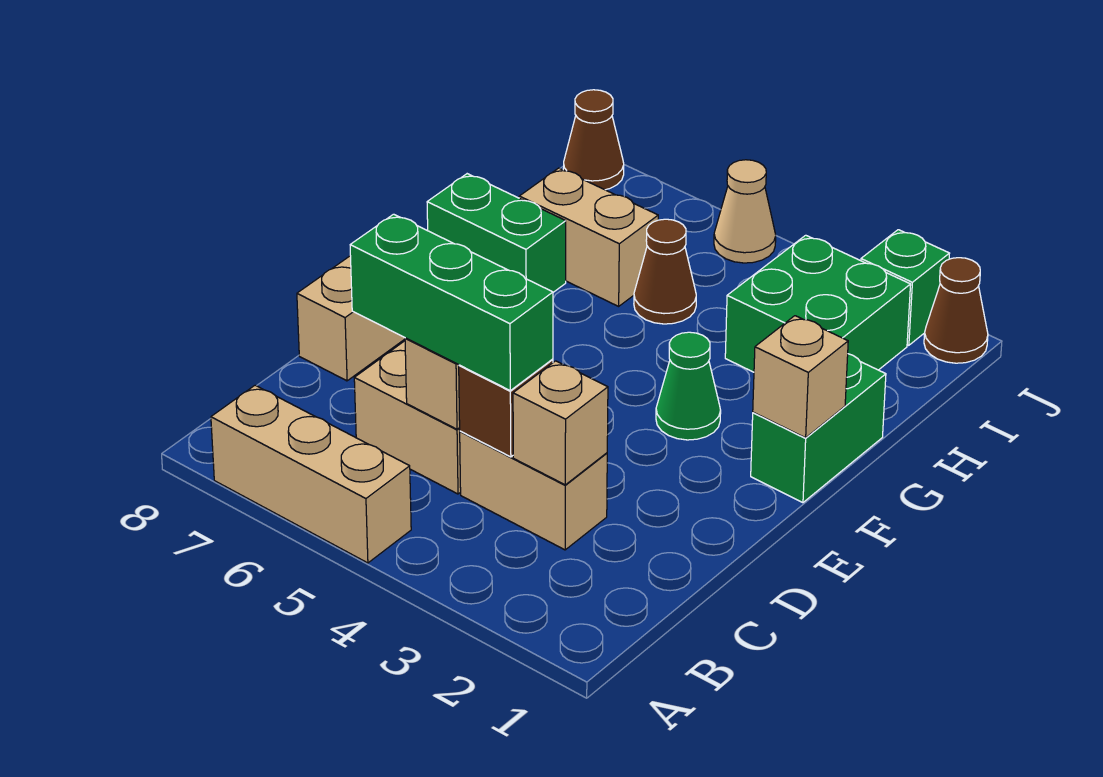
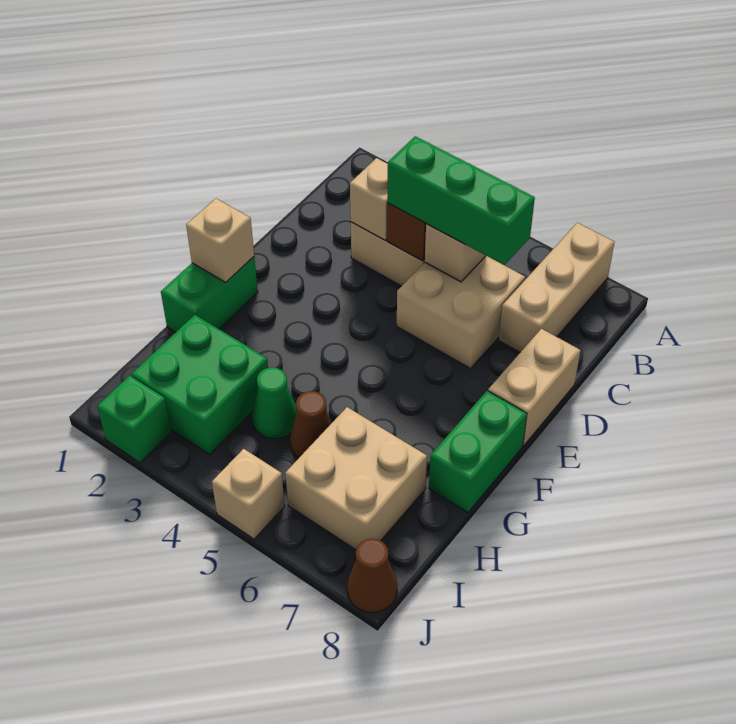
tan 1x3 brick [211,385,411,563] -> tan 1x3 brick turned to [499,223,614,352]
green 1x1 cone [656,332,721,440] -> green 1x1 cone moved to [252,367,297,439]
green 1x2 brick [427,174,566,292] -> green 1x2 brick turned to [429,391,527,513]
tan 1x2 brick [519,168,658,306] -> tan 2x2 brick [285,407,427,550]
brown 1x1 cone [924,258,988,363] -> none
tan 1x1 cone [714,160,776,263] -> tan 1x1 brick [212,449,285,539]

